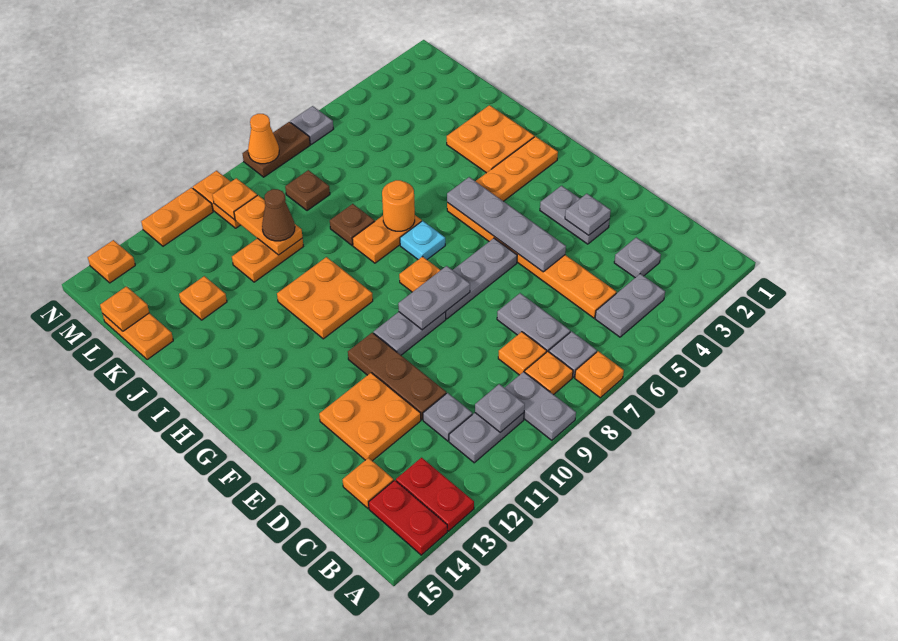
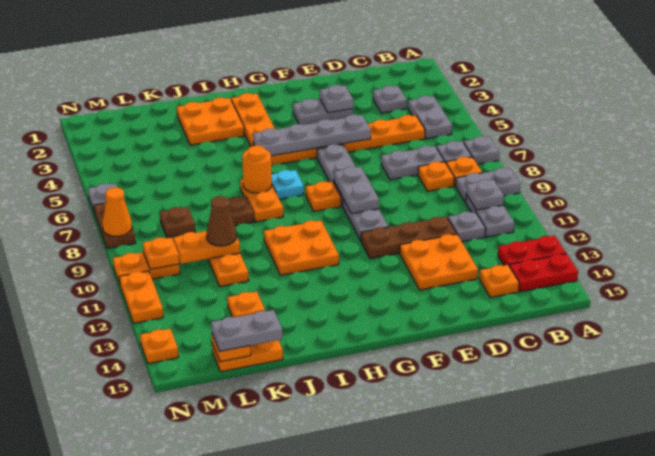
orange 1x1 plate [575,351,624,398] -> grey 1x1 plate [464,136,499,164]
none -> grey 1x2 plate [211,310,283,351]

